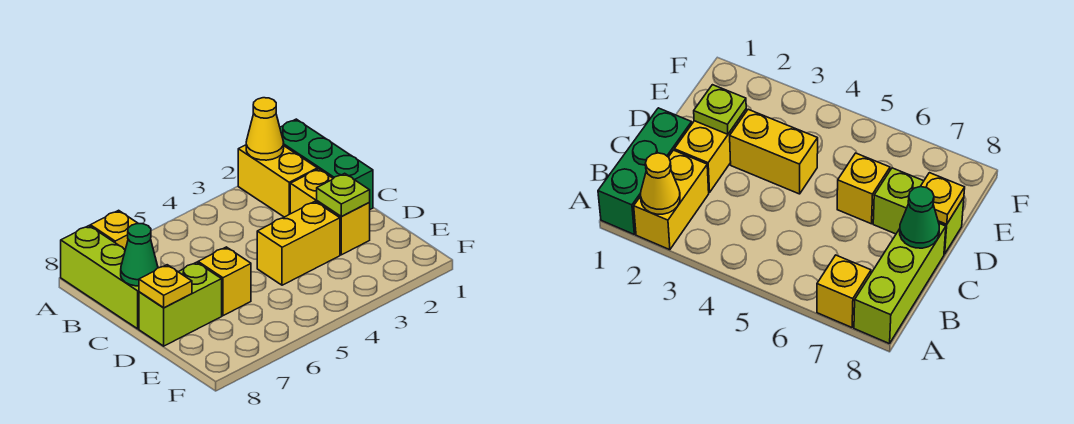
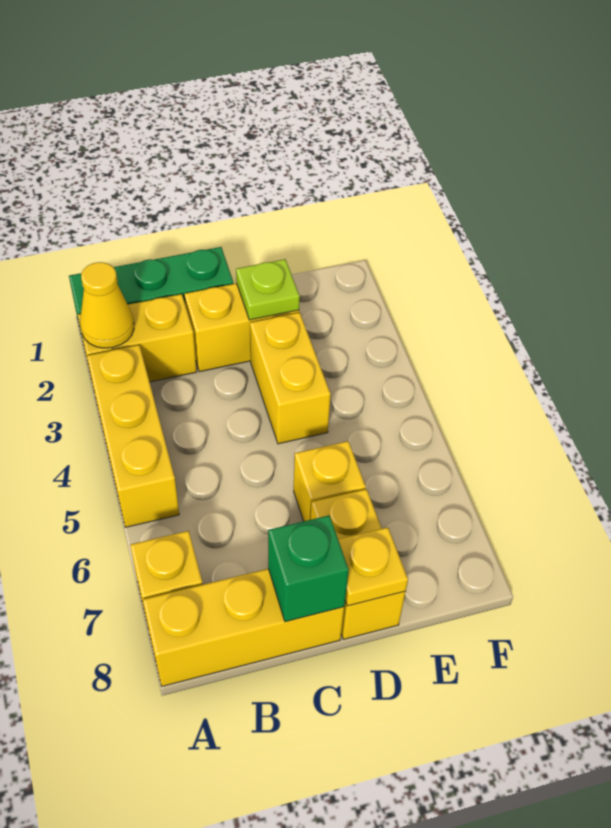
none -> yellow 1x3 brick [87,345,179,527]
lime 1x3 brick [61,226,139,329] -> yellow 1x3 brick [143,569,344,686]
green 1x1 cone [121,224,158,286] -> green 1x1 brick [268,515,349,622]
lime 1x2 brick [139,262,222,346] -> yellow 1x2 brick [311,489,405,639]

